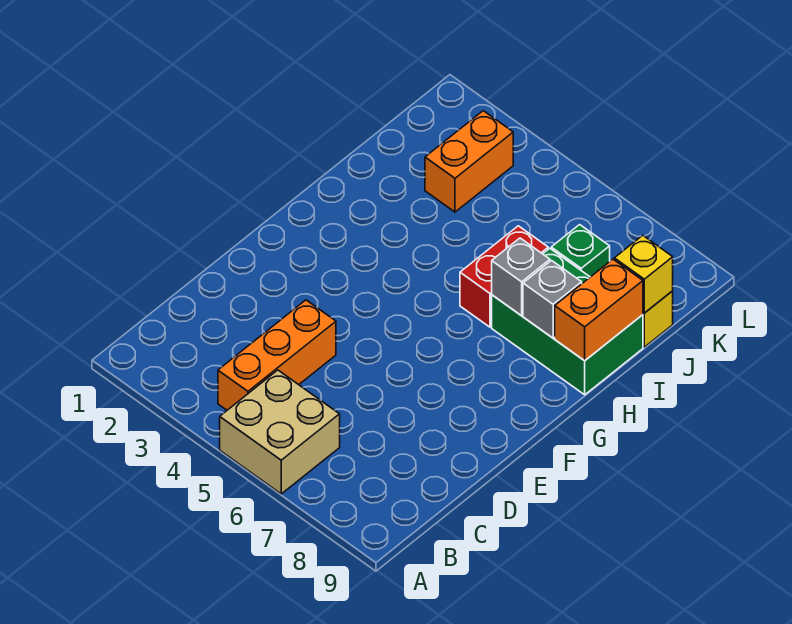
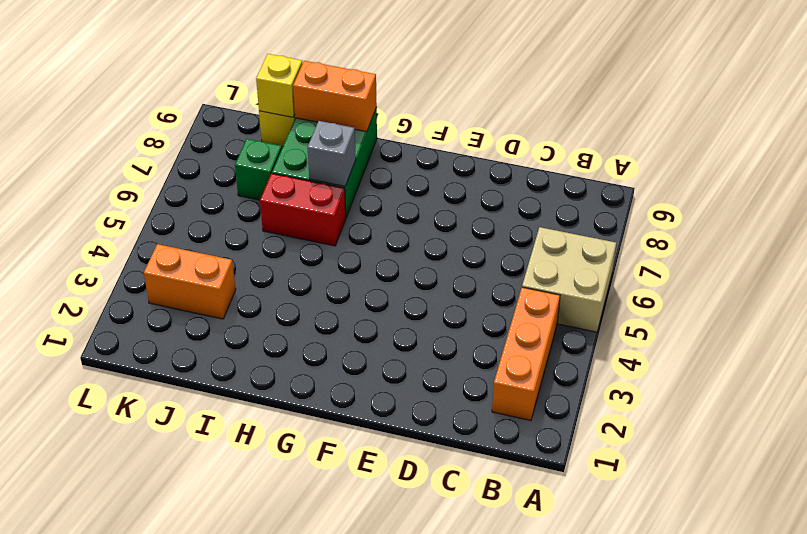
orange 1x3 brick [218,300,336,410] -> orange 1x3 brick turned to [492,287,560,420]
grey 1x1 brick [523,261,582,338] -> none

